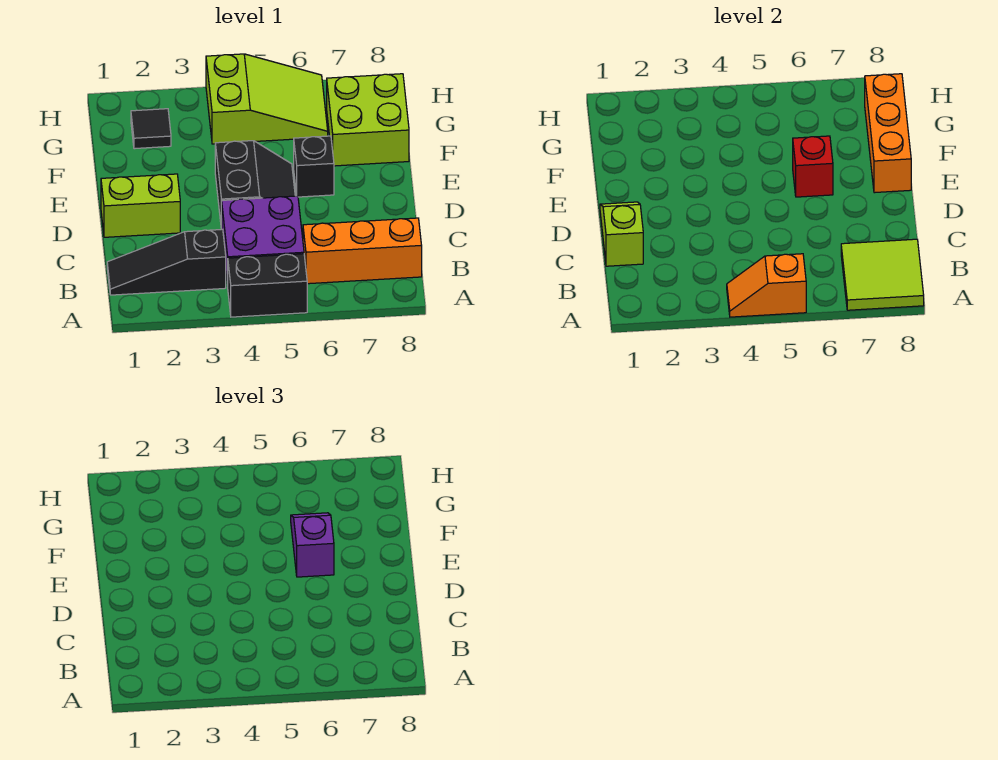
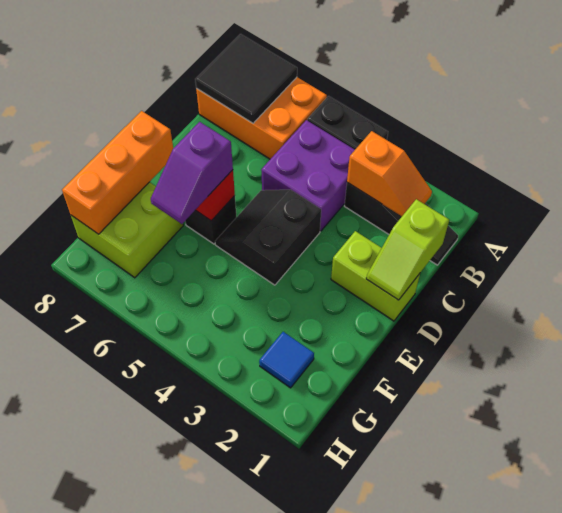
orange 1x2 slope [727,254,806,317] -> orange 1x2 slope moved to [347,131,432,216]
lime 2x2 tile [841,239,924,310] -> black 2x2 tile [195,34,297,123]
orange 1x3 brick [303,218,422,284] -> orange 2x3 brick [196,77,327,159]
black 1x1 tile [131,109,171,149] -> blue 1x1 tile [259,332,314,388]
lime 2x3 slope [206,54,328,144] -> none

